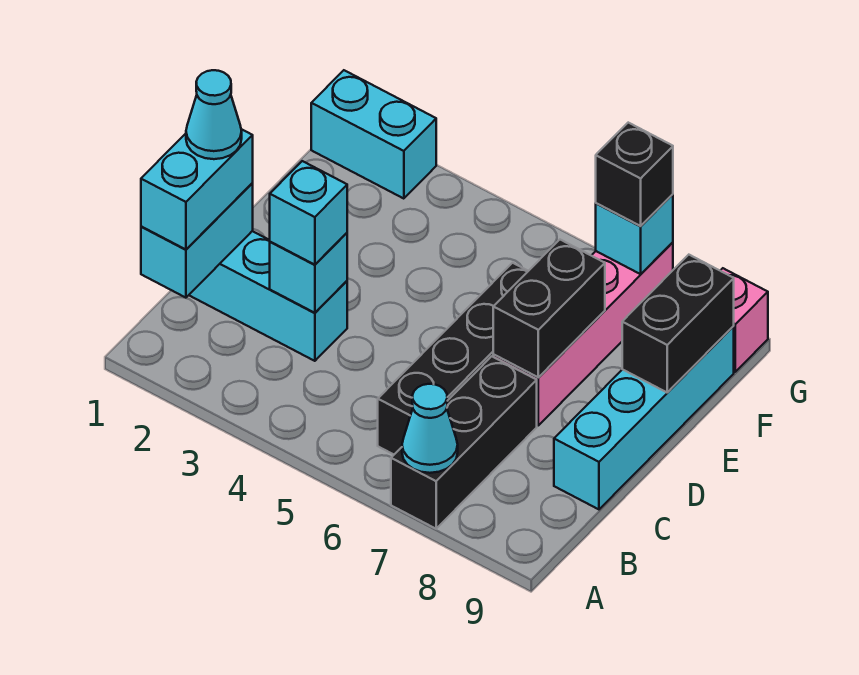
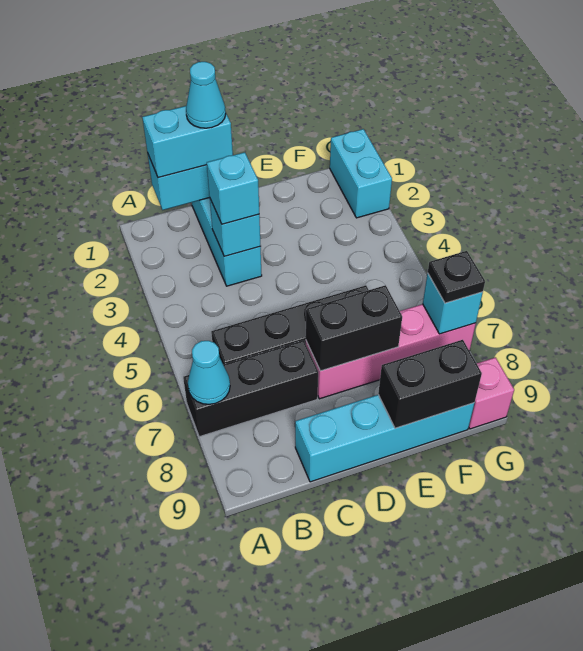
black 1x1 brick [596,123,673,226] -> black 1x1 plate [428,251,485,303]

